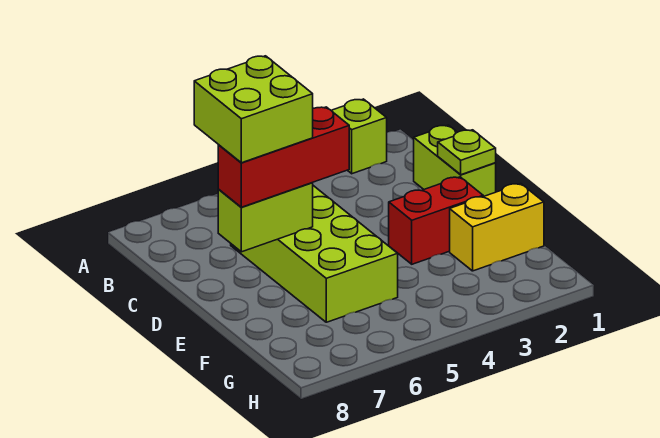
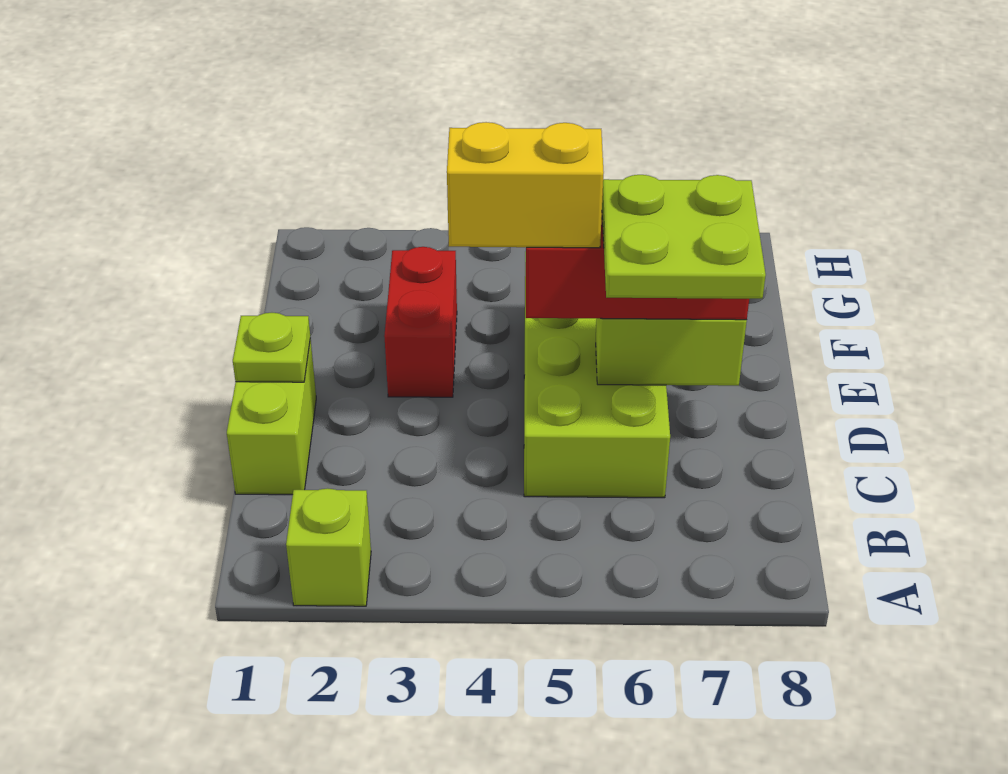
lime 2x2 brick [194,56,313,163] -> lime 2x2 plate [602,175,766,299]
red 1x2 brick [389,177,483,264] -> red 1x2 brick turned to [384,247,457,397]
yellow 1x2 brick [450,184,544,271] -> yellow 1x2 brick moved to [447,122,604,248]

